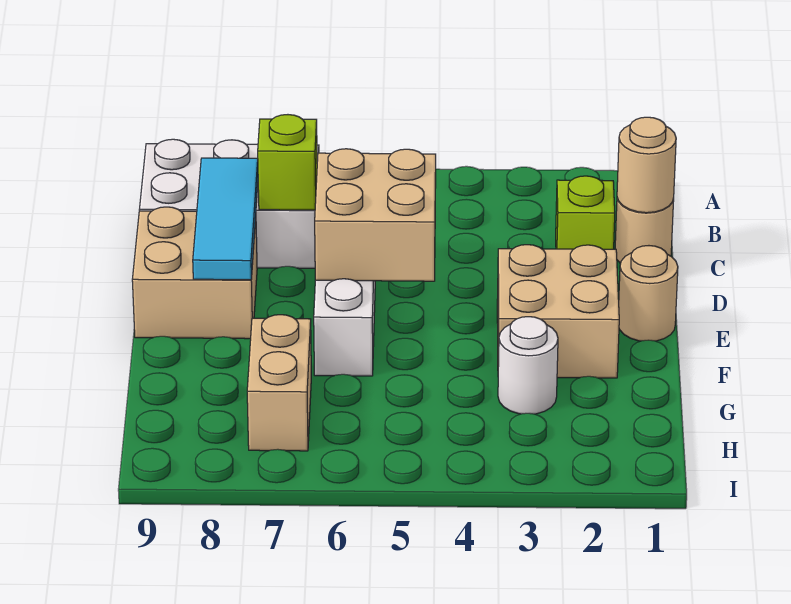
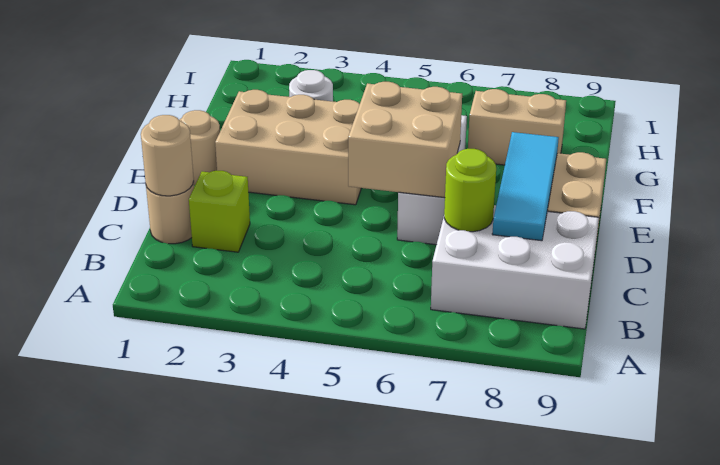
lime 1x1 brick [258,115,317,210] -> lime 1x1 round brick [444,149,496,232]
tan 2x2 brick [497,245,619,378] -> tan 2x3 brick [215,90,361,205]
tan 1x2 brick [247,315,311,451] -> tan 1x2 brick turned to [468,89,566,165]

